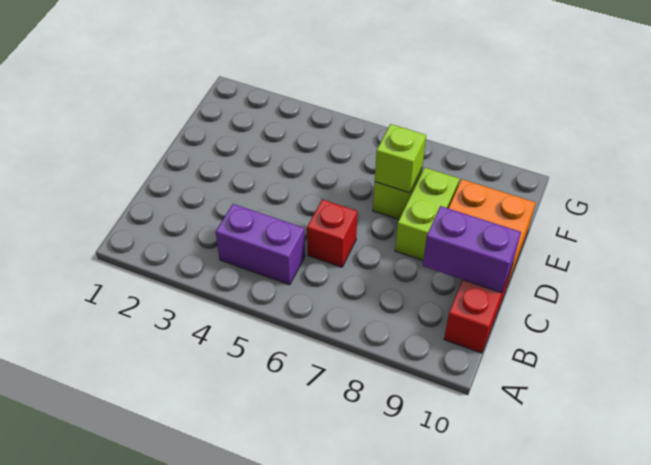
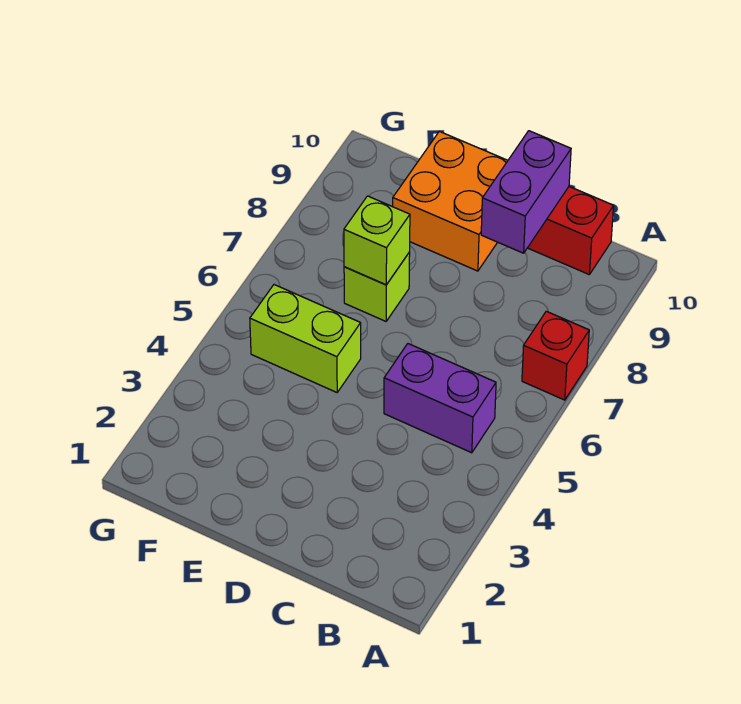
purple 1x2 brick [216,204,305,285] -> purple 1x2 brick turned to [384,344,496,453]
red 1x1 brick [307,199,357,267] -> red 1x1 brick moved to [522,311,589,400]
lime 1x2 brick [395,168,459,260] -> lime 1x2 brick moved to [250,285,361,392]

